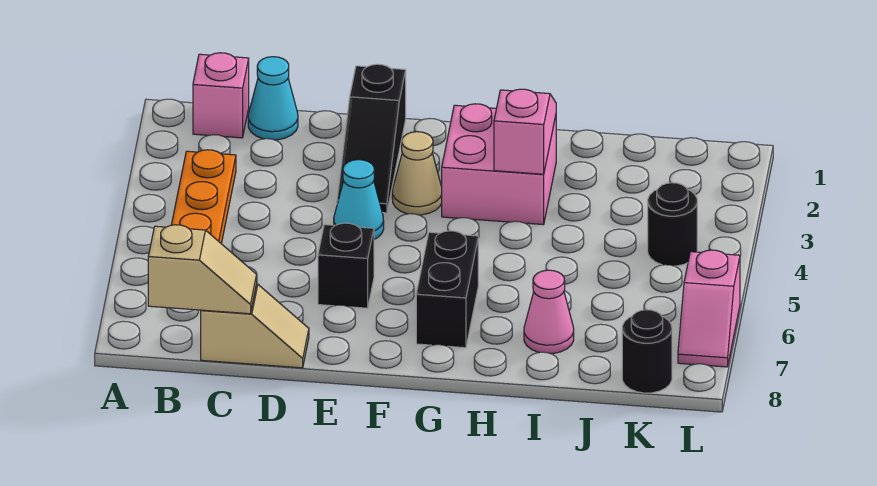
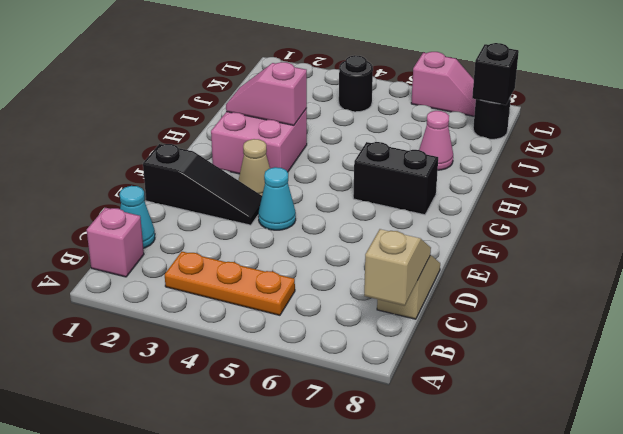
black 1x1 brick [318,223,374,308] -> black 1x1 brick moved to [472,43,519,105]

